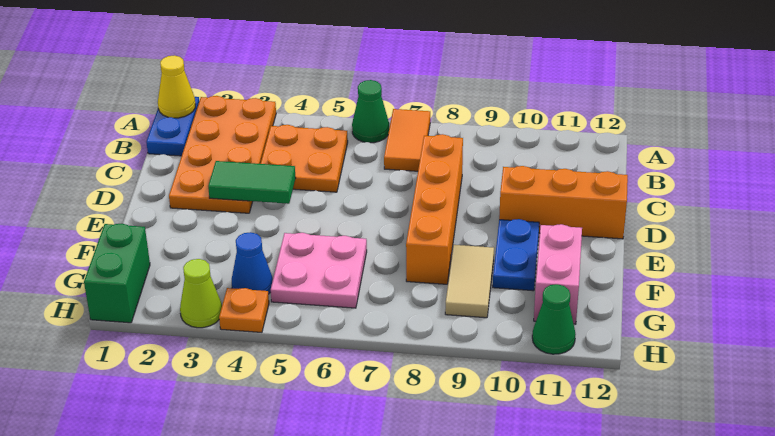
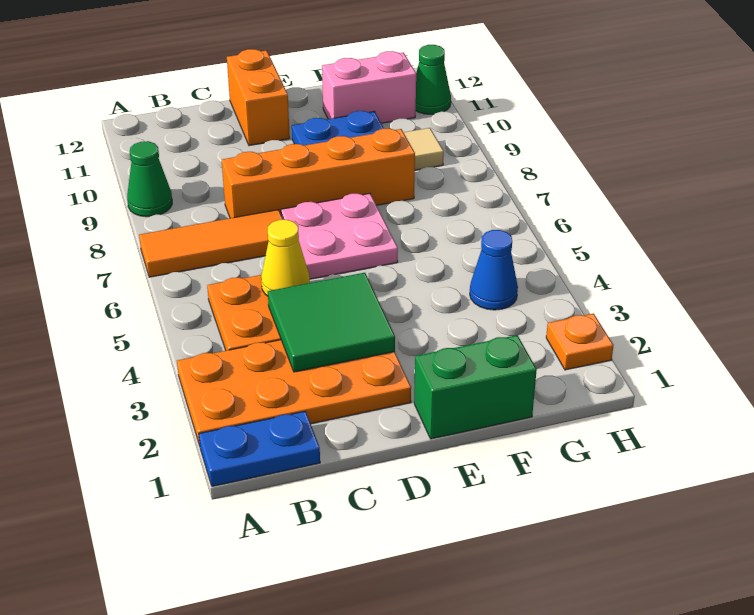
yellow 1x1 cone [158,55,196,118] -> yellow 1x1 cone moved to [261,220,310,296]
green 1x1 cone [352,80,389,143] -> green 1x1 cone moved to [127,141,172,217]
orange 1x2 tile [384,109,430,171] -> orange 1x3 tile [139,210,283,277]
green 1x2 tile [208,161,296,204] -> green 2x2 tile [268,273,395,372]
orange 1x3 brick [499,166,628,239] -> orange 1x2 brick [227,49,290,146]
pink 2x2 plate [271,233,367,308] -> pink 2x2 plate moved to [281,193,398,279]
green 1x2 brick [84,224,150,323] -> green 1x2 brick moved to [414,335,537,439]
lime 1x1 cone [180,259,222,328] -> none
orange 1x1 plate [219,288,269,332] -> orange 1x1 plate moved to [546,314,614,370]

